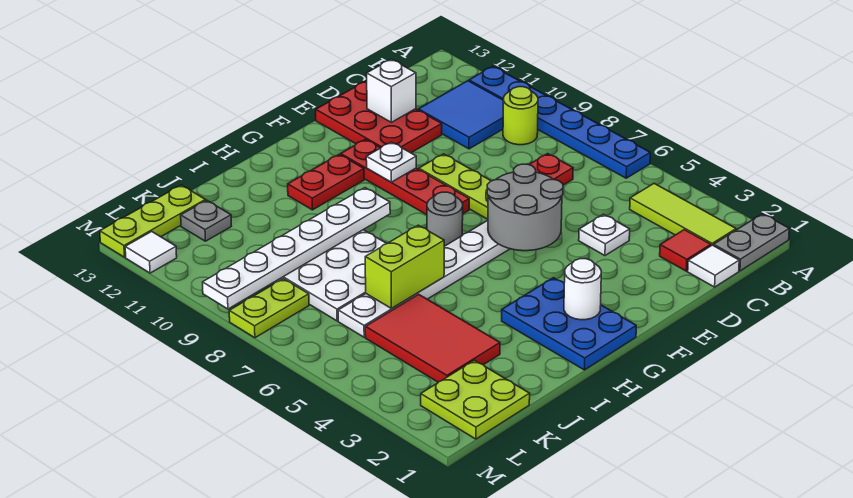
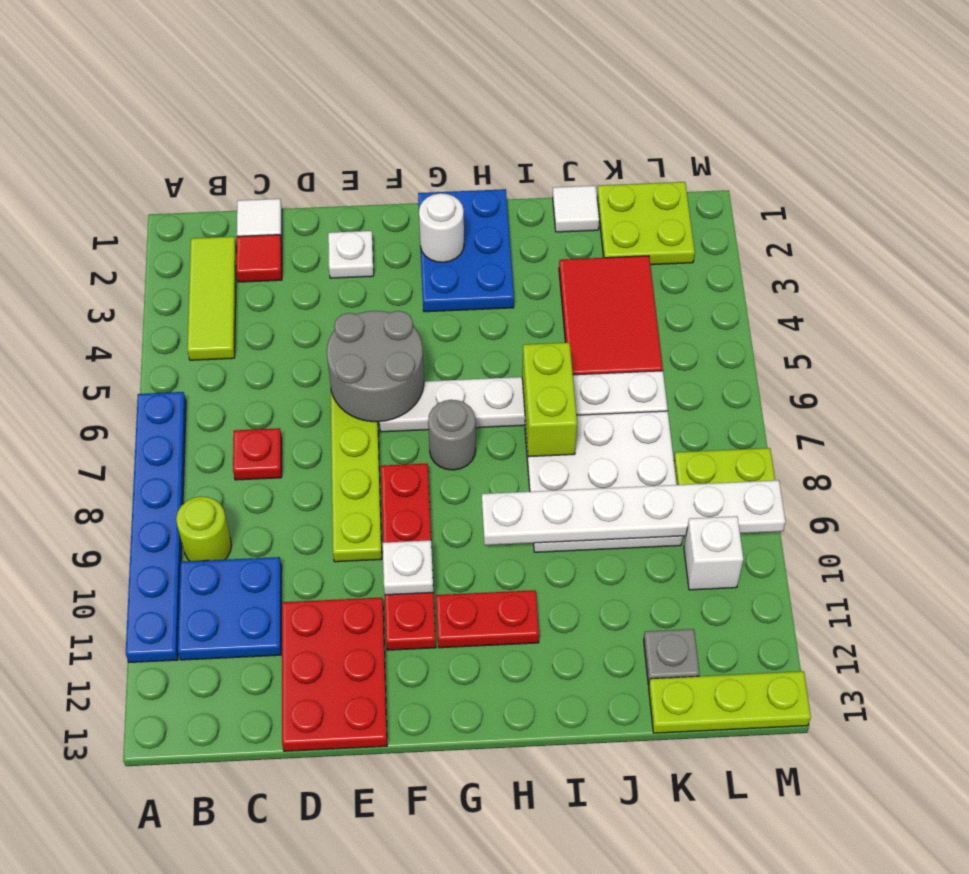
grey 1x2 plate [714,214,789,271] -> none
blue 2x2 tile [418,81,503,149] -> blue 2x2 plate [178,557,282,660]
white 1x1 plate [579,214,630,256] -> white 1x1 plate moved to [328,231,374,278]
white 1x1 brick [367,59,416,122] -> white 1x1 brick moved to [684,516,743,590]
lime 1x2 brick [365,225,444,308] -> lime 1x2 brick turned to [522,343,577,457]
white 1x1 tile [125,232,177,273] -> white 1x1 tile moved to [553,186,599,232]

